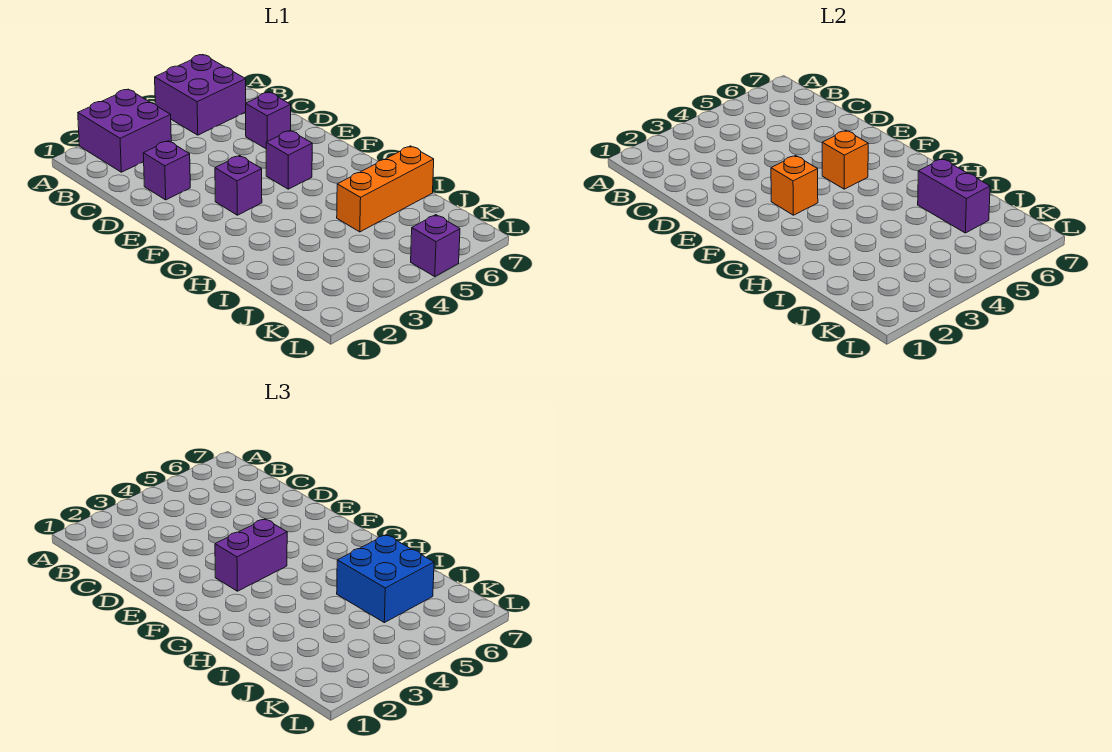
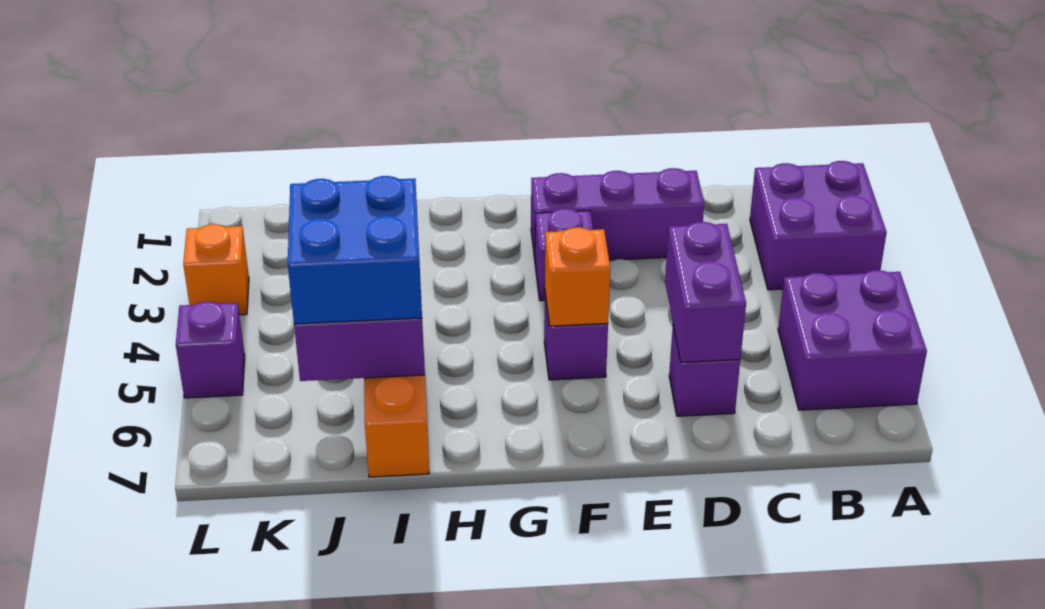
purple 1x1 brick [143,141,190,200] -> purple 1x3 brick [531,168,704,260]
orange 1x1 brick [771,156,818,215] -> orange 1x1 brick moved to [183,224,249,315]
purple 1x2 brick [215,519,287,591] -> purple 1x2 brick moved to [665,222,746,362]

